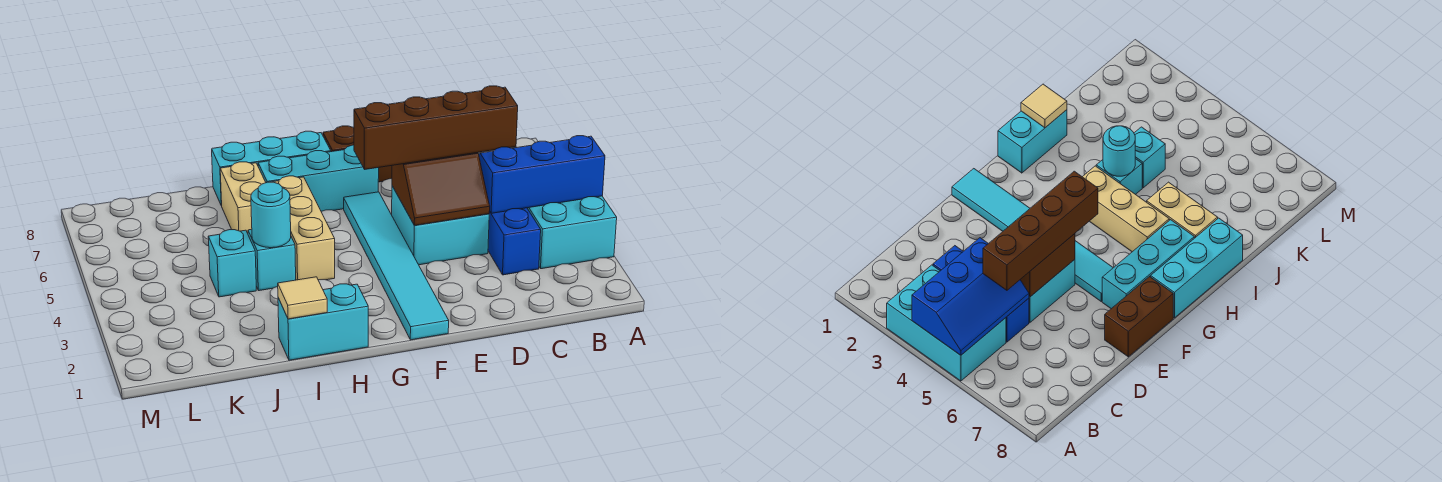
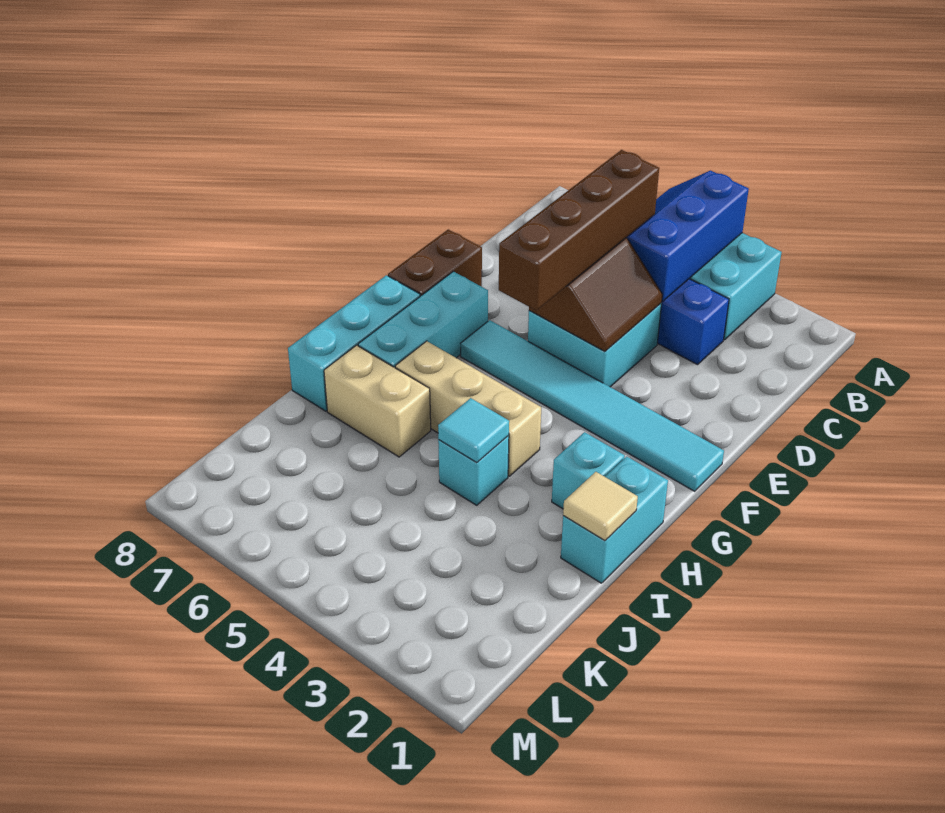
cyan 1x1 round brick [251,182,291,248] -> cyan 1x1 tile [438,398,509,463]
cyan 1x1 brick [208,230,256,297] -> cyan 1x1 brick moved to [552,432,625,509]

